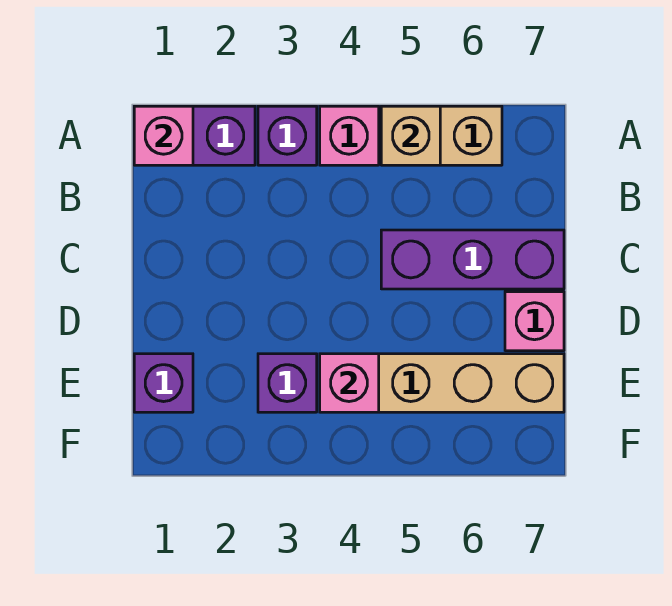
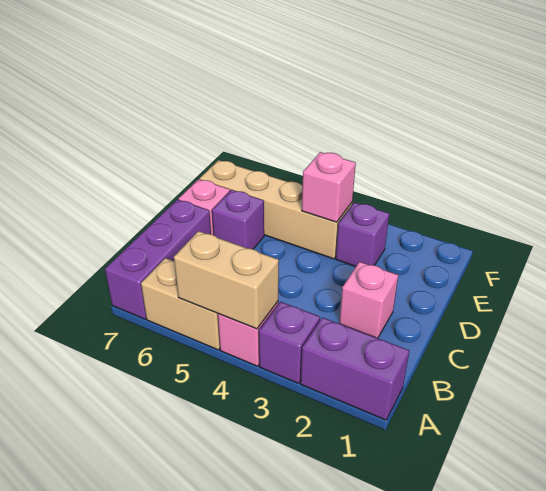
pink 1x1 brick [134,106,193,165] -> pink 1x1 brick moved to [339,262,398,338]
tan 1x1 brick [381,106,440,165] -> tan 1x2 brick [174,231,279,329]
purple 1x3 brick [381,230,564,289] -> purple 1x3 brick turned to [105,200,211,319]
purple 1x1 brick [134,354,193,412] -> purple 1x1 brick moved to [212,190,264,249]

